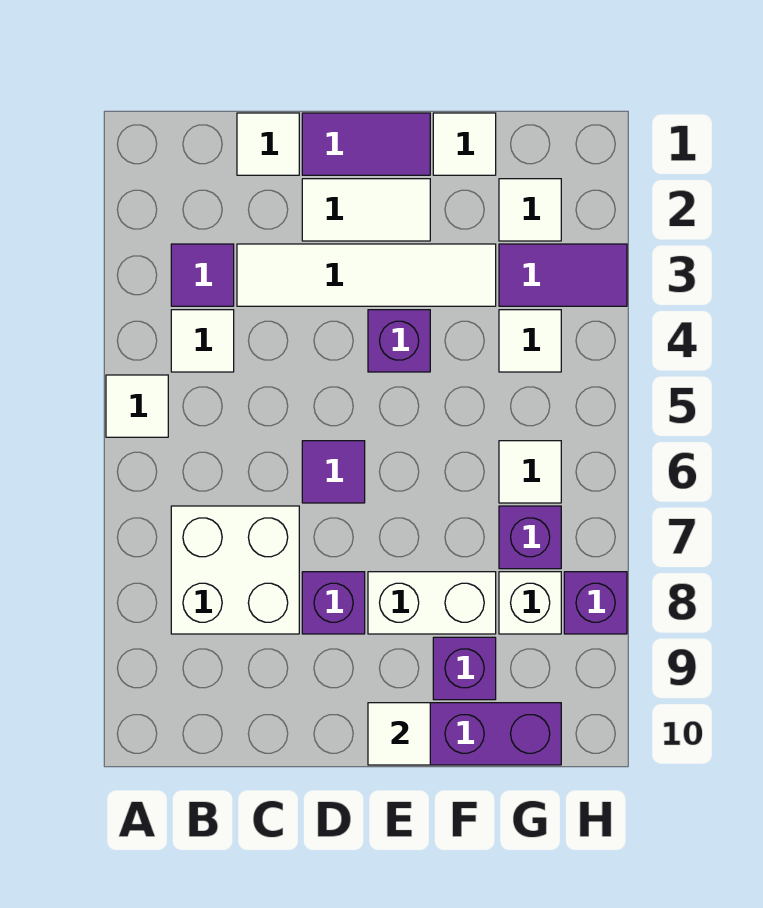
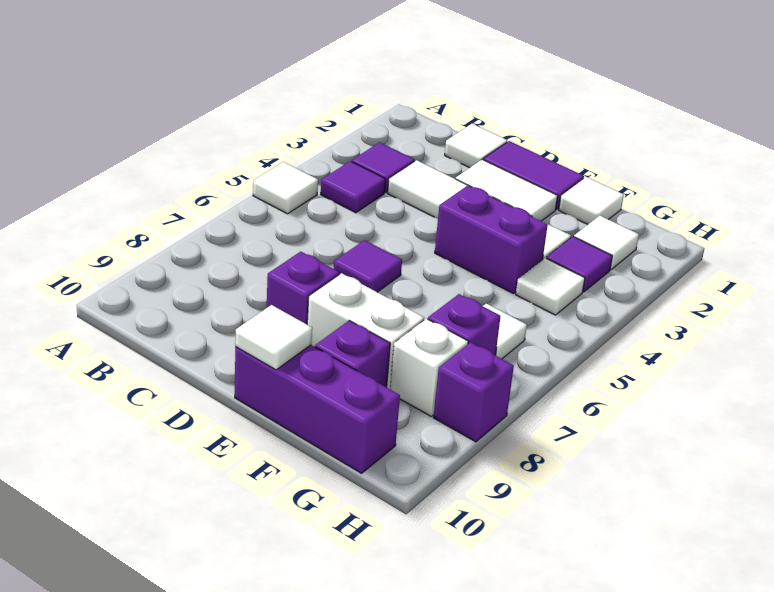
white 1x1 tile [171,310,234,372] -> purple 1x1 tile [321,161,385,213]
white 2x2 brick [171,506,299,634] -> none
purple 1x1 brick [368,310,430,372] -> purple 1x2 brick [435,185,548,294]
purple 1x2 tile [499,244,627,306] -> purple 1x1 tile [546,237,612,292]

